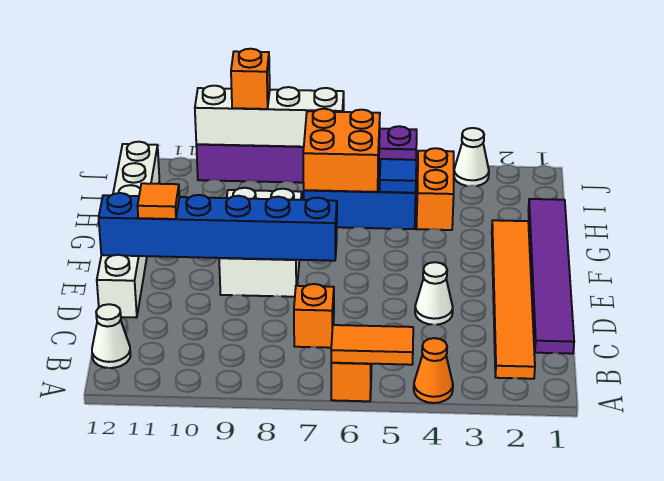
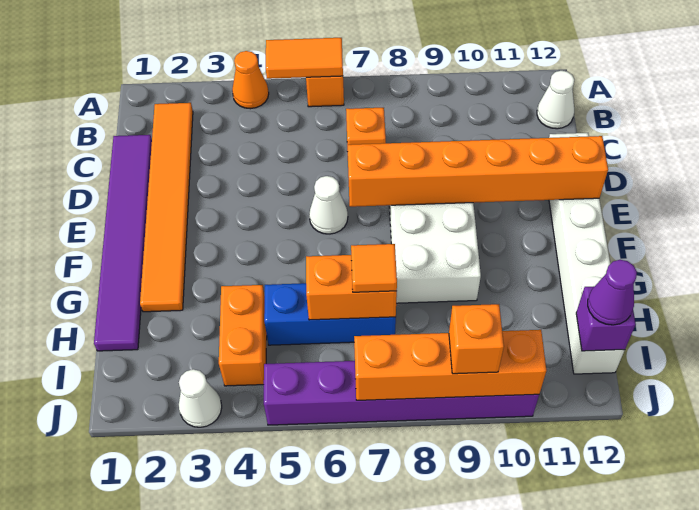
white 1x1 cone [415,262,453,325] -> white 1x1 cone moved to [309,176,348,234]
blue 1x6 brick [99,193,337,261] -> orange 1x6 brick [347,136,608,207]
orange 1x1 tile [138,183,179,219] -> orange 1x1 tile moved to [351,244,397,292]
blue 1x1 tile [379,159,416,193] -> none
orange 2x2 brick [303,109,380,192] -> orange 1x2 brick [306,255,397,320]
none -> purple 1x1 brick [576,286,636,351]
none -> purple 1x1 cone [588,260,637,325]
white 1x4 brick [195,86,344,147] -> orange 1x4 brick [354,330,546,400]

